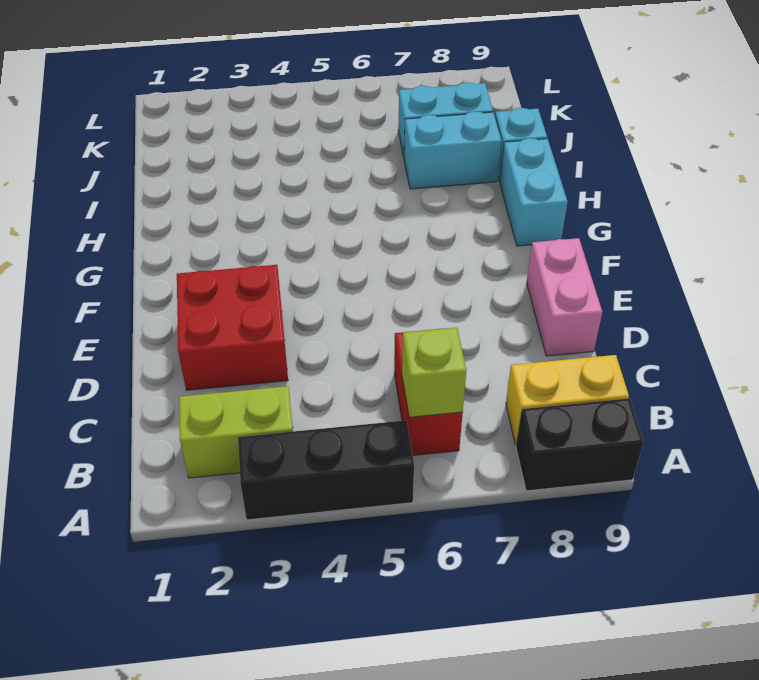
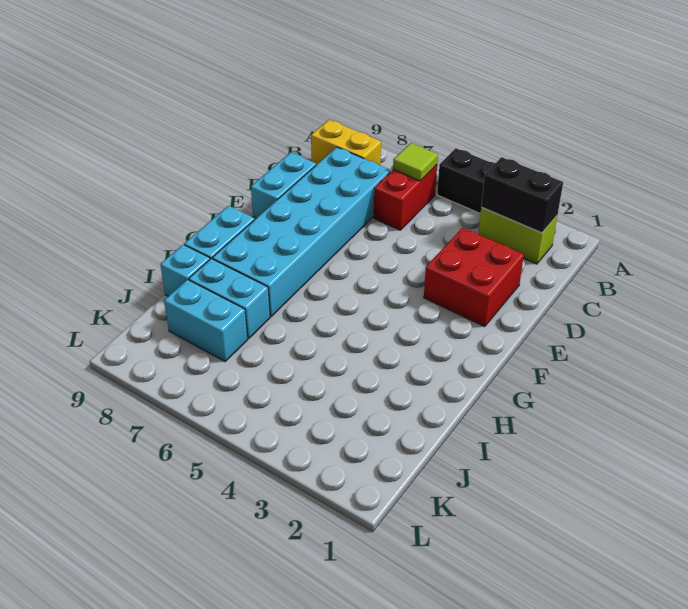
black 1x2 brick [516,398,643,491] -> black 1x2 brick moved to [481,157,563,233]
lime 1x1 brick [402,328,466,417] -> lime 1x1 tile [393,143,438,181]
none -> cyan 2x6 brick [212,147,391,317]
pink 1x2 brick [527,238,602,356] -> cyan 1x2 brick [251,152,316,218]

